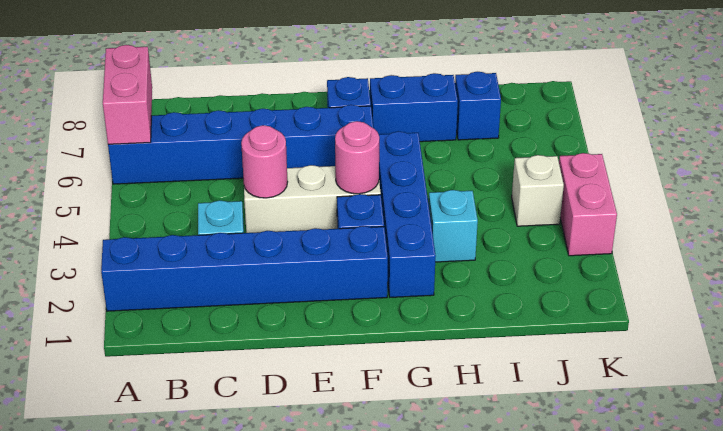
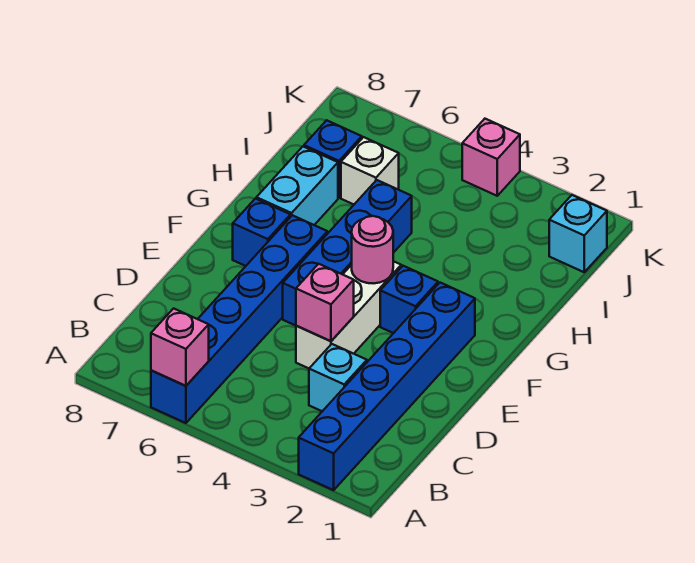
pink 1x2 brick [103,45,152,144] -> pink 1x1 brick [151,308,209,386]
pink 1x1 round brick [241,125,288,198] -> pink 1x1 brick [296,264,354,341]
blue 1x4 brick [379,131,436,297] -> blue 1x4 brick turned to [283,180,412,326]
blue 1x2 brick [370,73,458,142] -> cyan 1x2 brick [256,147,338,225]
cyan 1x1 brick [429,190,478,262] -> cyan 1x1 brick moved to [549,195,607,272]
white 1x1 brick [512,155,564,226] -> white 1x1 brick moved to [341,137,399,204]
pink 1x2 brick [559,153,617,256] -> pink 1x1 brick [462,119,520,196]

